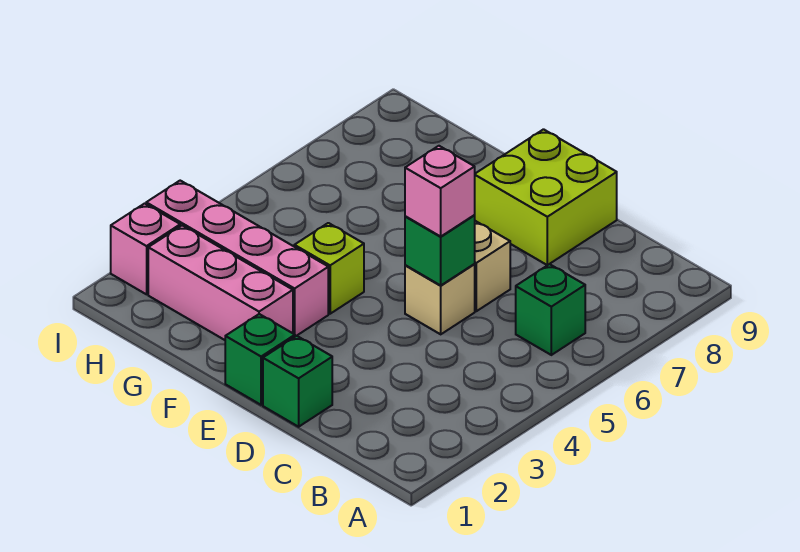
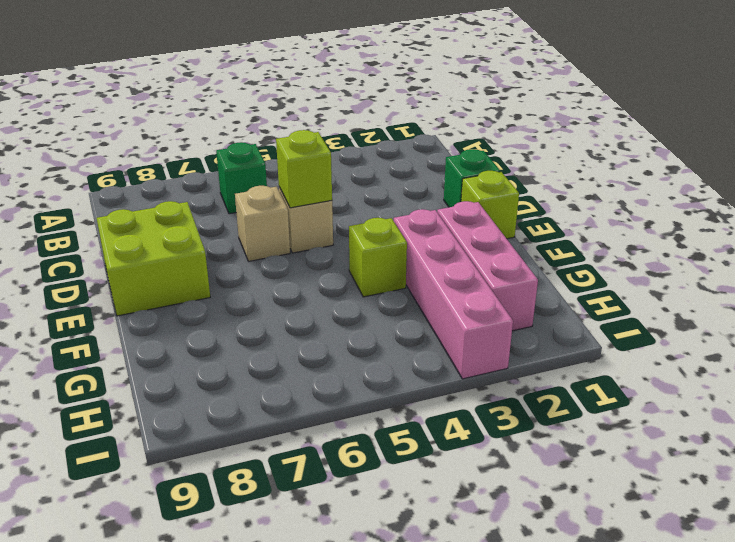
green 1x1 brick [405,216,475,286] -> lime 1x1 brick [276,130,332,208]
pink 1x1 brick [405,146,475,236] -> none
green 1x1 brick [225,314,295,405] -> lime 1x1 brick [461,171,519,239]
pink 1x1 brick [111,204,180,294] -> none

